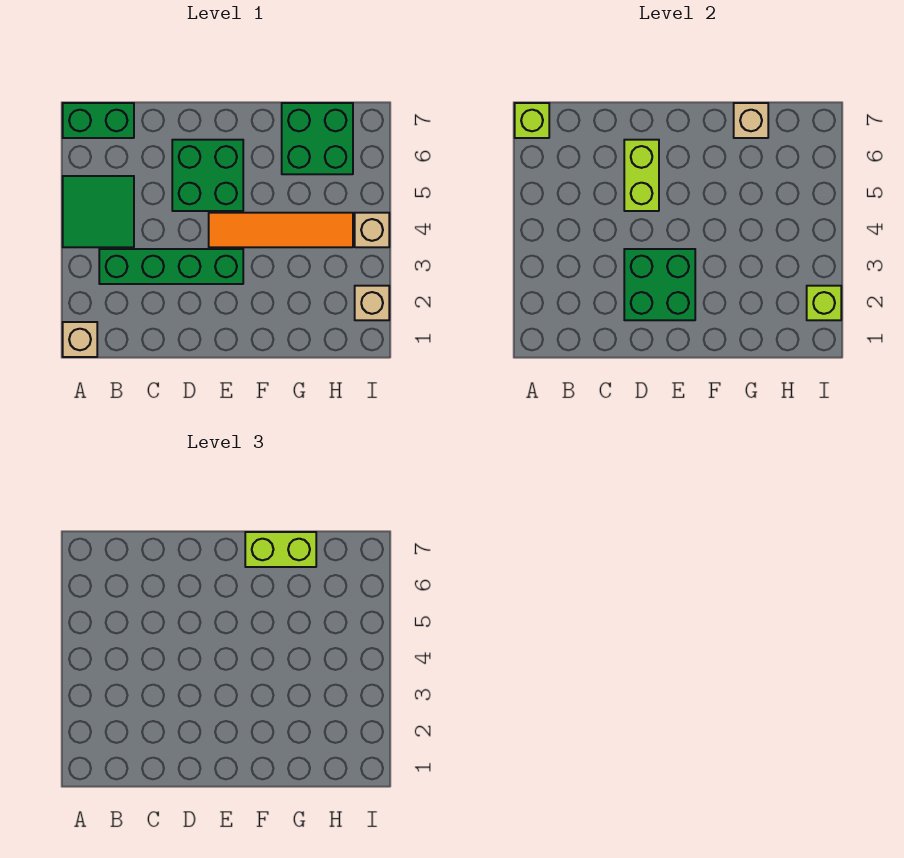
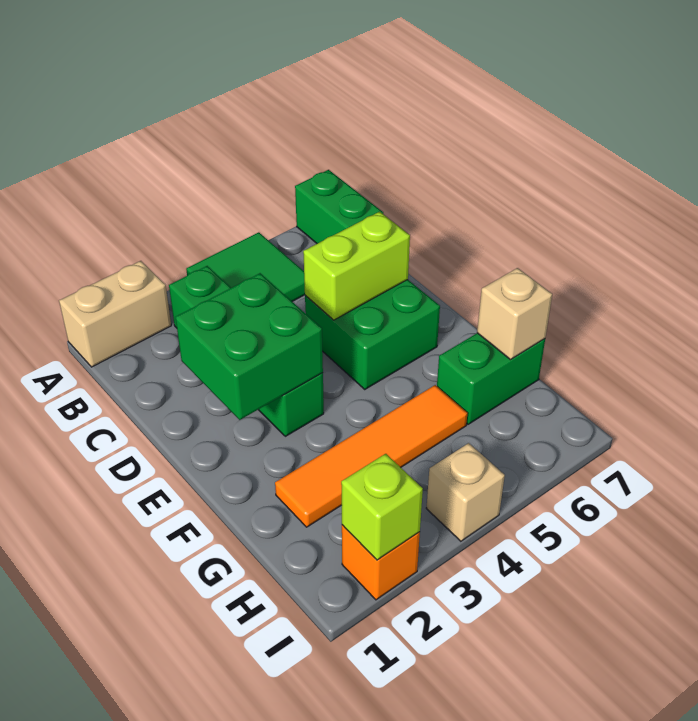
tan 1x1 brick [63,322,97,357] -> tan 1x2 brick [59,261,171,367]
lime 1x1 brick [515,103,549,138] -> none
orange 1x4 tile [209,213,353,247] -> orange 1x4 tile turned to [275,385,467,527]
lime 1x2 brick [245,532,316,567] -> none
green 2x2 brick [282,103,353,174] -> green 1x2 brick [437,333,545,424]
tan 1x1 brick [355,286,389,320] -> orange 1x1 brick [342,525,420,600]

